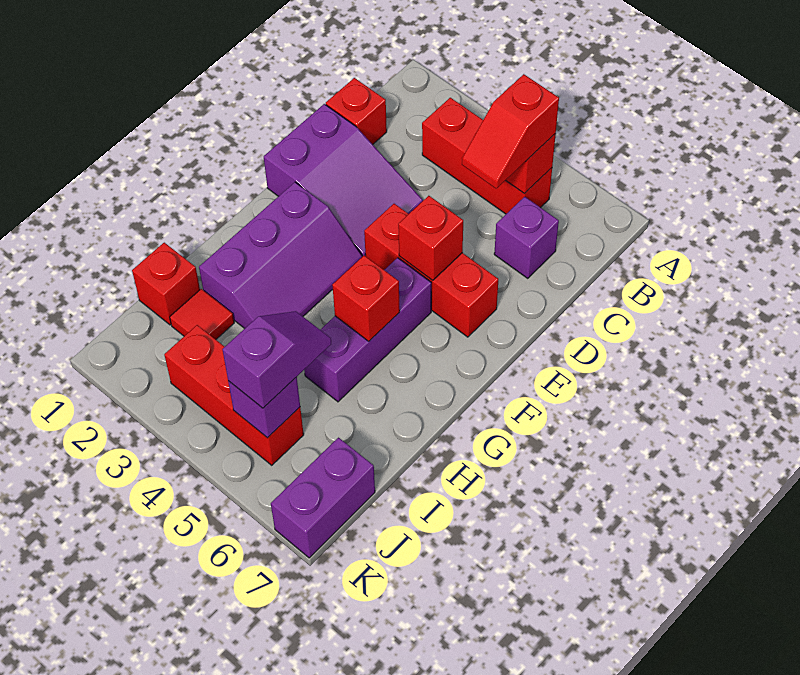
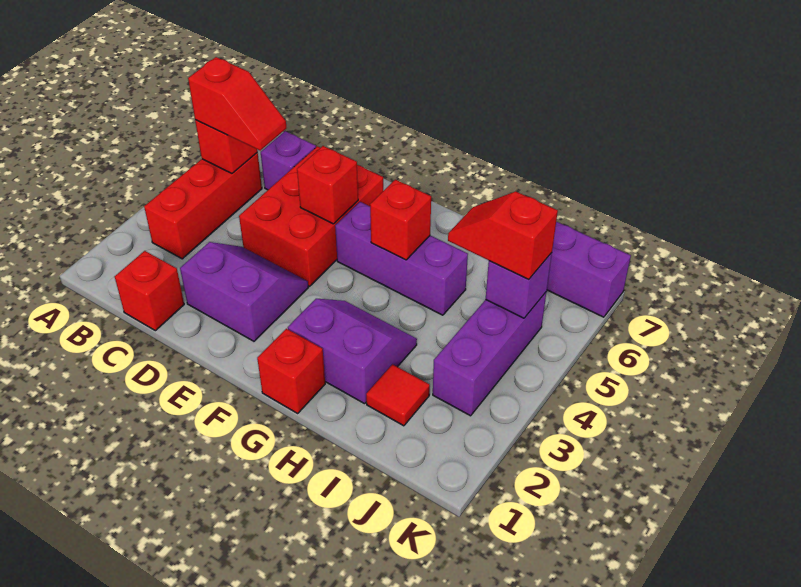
purple 2x3 slope [264,104,423,257] -> purple 2x2 slope [180,242,308,341]
red 1x3 brick [364,204,498,337] -> red 2x3 brick [239,146,383,286]
purple 2x3 slope [199,182,362,328] -> purple 2x2 slope [288,299,417,404]
red 1x1 brick [132,243,200,325] -> red 1x1 brick moved to [257,329,325,413]
purple 1x2 slope [222,311,331,408] -> red 1x2 slope [448,192,558,279]
red 1x3 brick [164,325,304,465] -> purple 1x3 brick [433,292,546,416]

